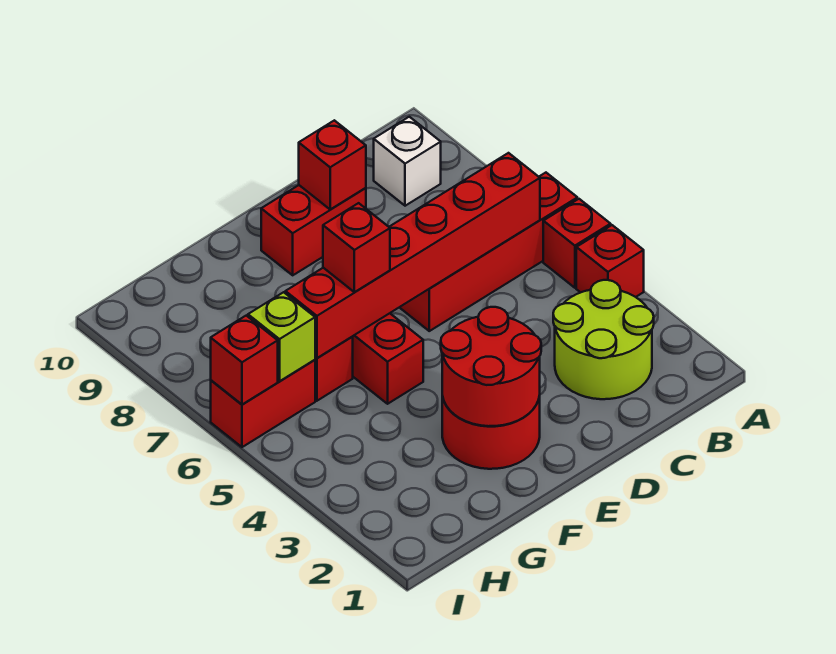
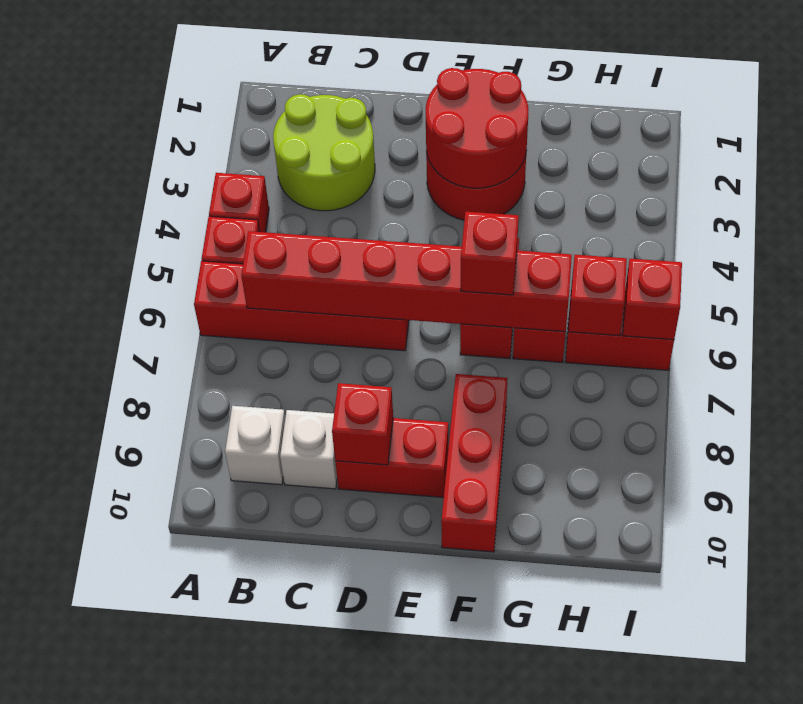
none -> white 1x1 brick [280,410,337,489]
none -> red 1x3 brick [441,374,507,552]
lime 1x1 brick [248,292,315,381] -> red 1x1 brick [568,255,627,336]

